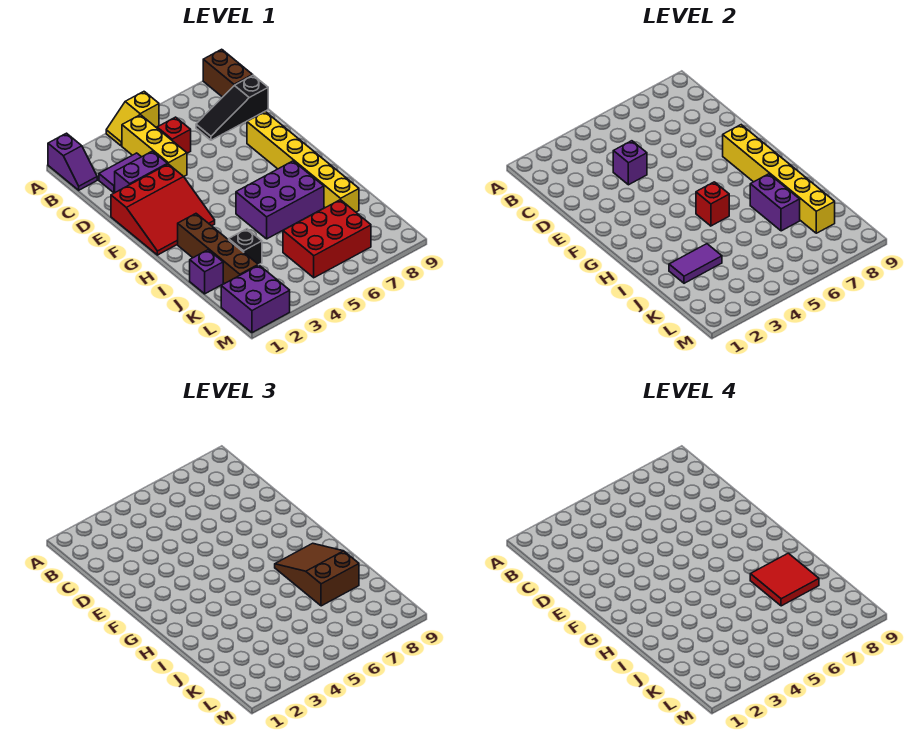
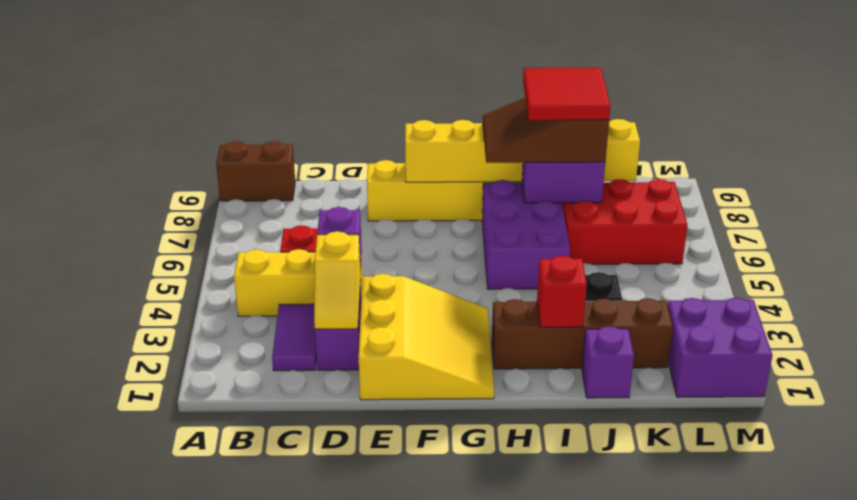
purple 1x2 slope [48,133,97,190] -> none
yellow 1x2 slope [106,92,159,146] -> yellow 1x2 slope moved to [314,231,360,329]
black 1x3 slope [196,75,268,140] -> none
red 3x3 slope [111,164,215,255] -> yellow 3x3 slope [359,274,494,400]
red 1x1 brick [696,182,729,226] -> red 1x1 brick moved to [537,256,587,327]
purple 1x2 tile [669,244,722,283] -> none
red 2x3 brick [283,200,371,278] -> red 2x3 brick turned to [562,179,688,264]

